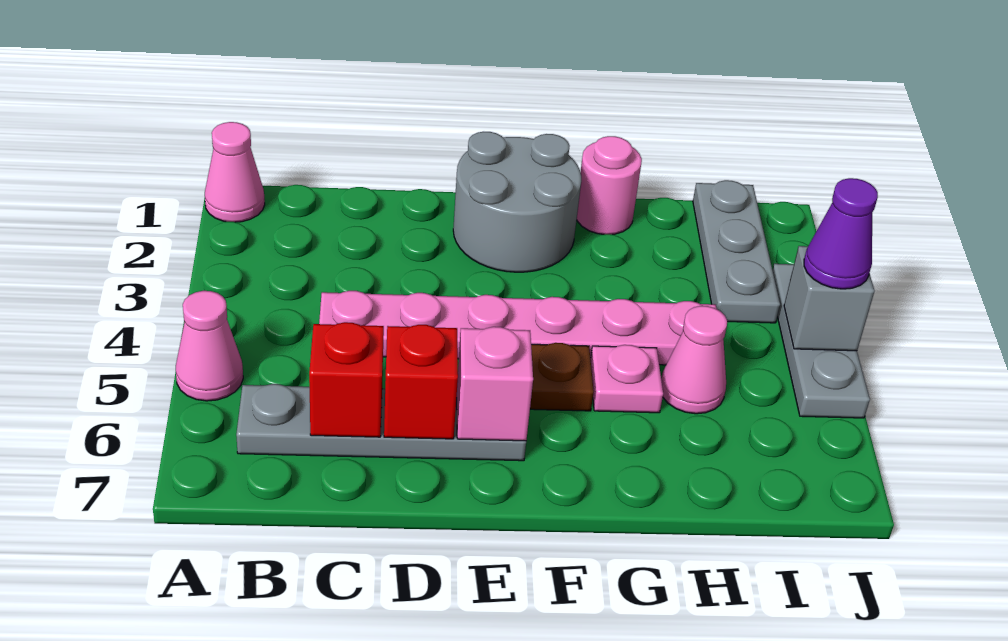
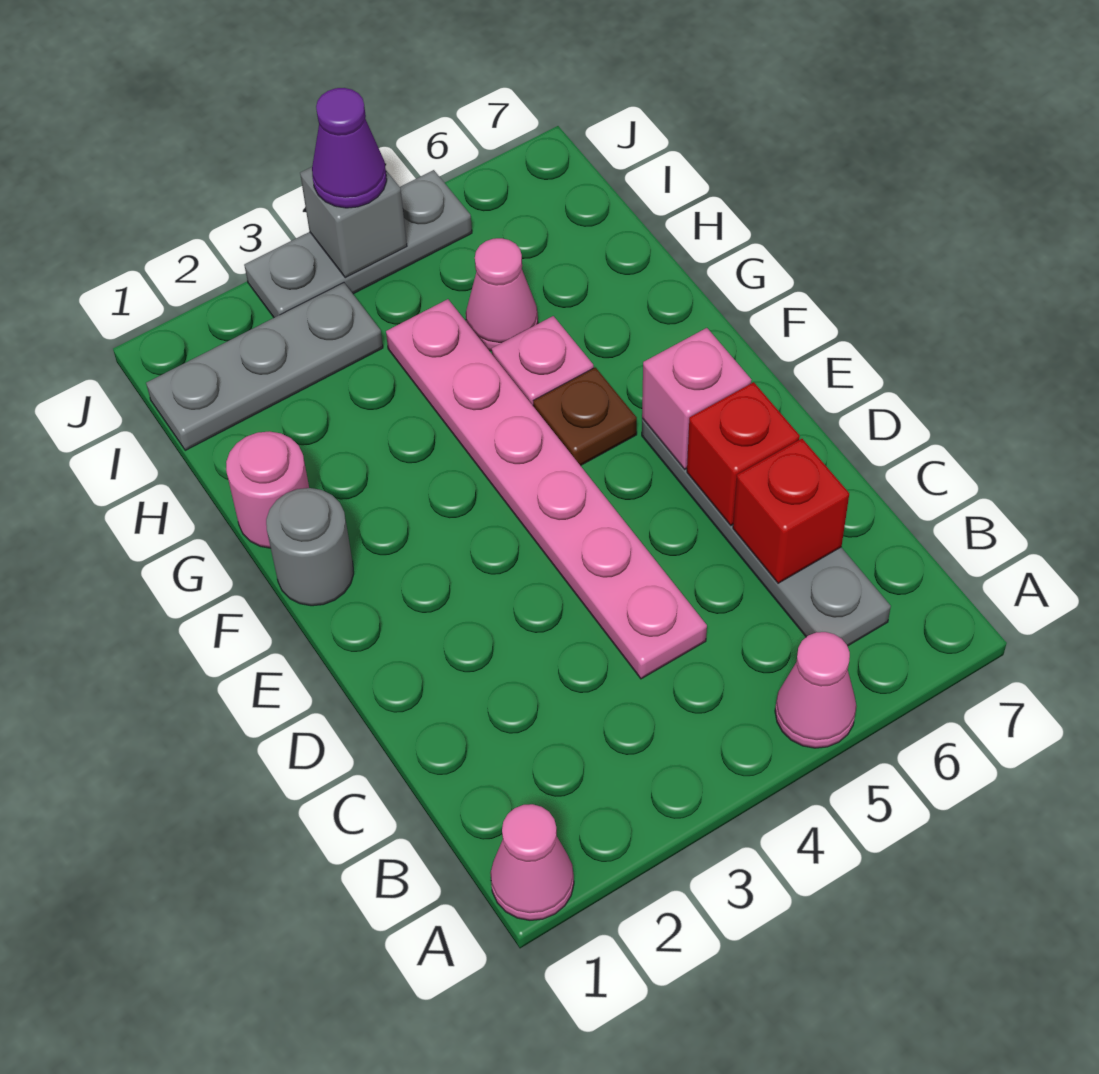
grey 2x2 round brick [453,132,581,272] -> grey 1x1 round brick [266,488,354,606]

